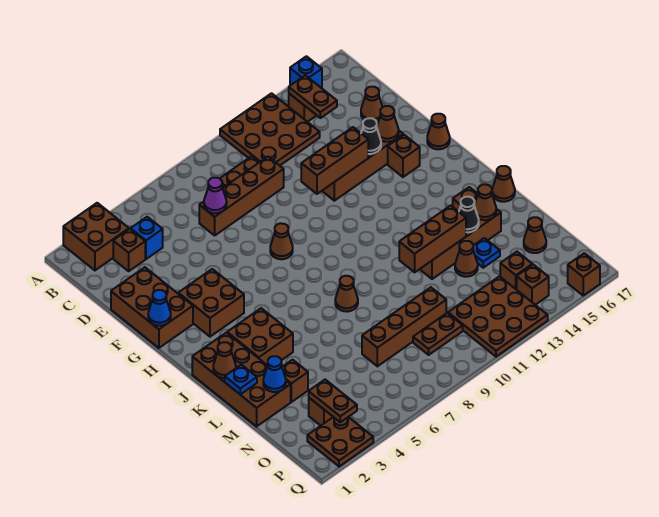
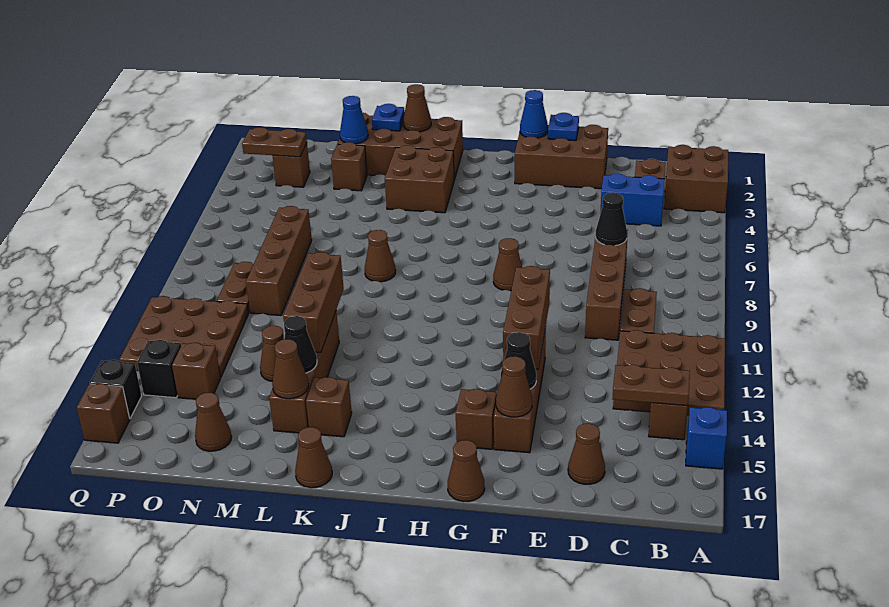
blue 1x1 brick [131,217,163,259] -> blue 1x2 brick [600,173,665,226]
purple 1x1 cone [204,178,227,213] -> black 1x1 cone [595,193,627,246]
brown 2x2 brick [178,269,244,337] -> none
blue 1x1 plate [473,238,500,268] -> blue 1x1 plate moved to [548,113,579,141]
brown 2x2 plate [307,417,373,467] -> none
brown 1x1 brick [517,265,549,305] -> black 1x1 brick [137,340,181,398]
none -> black 1x1 brick [90,360,142,418]

